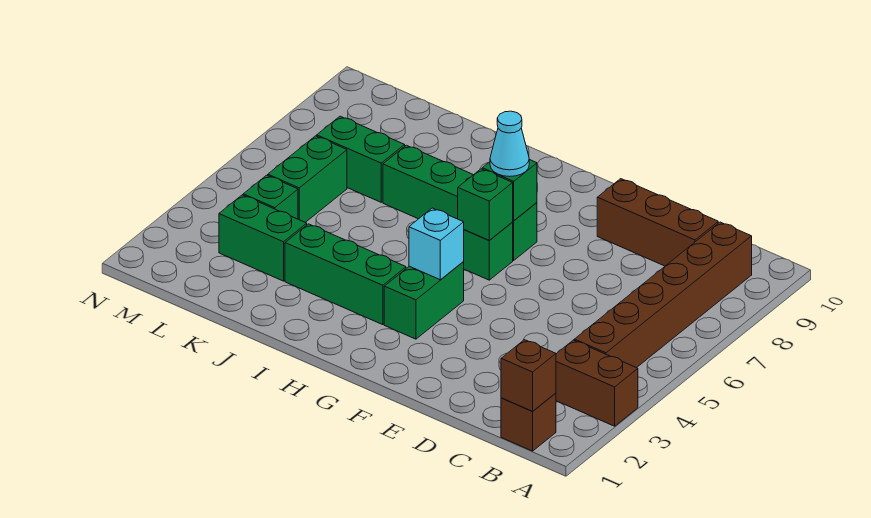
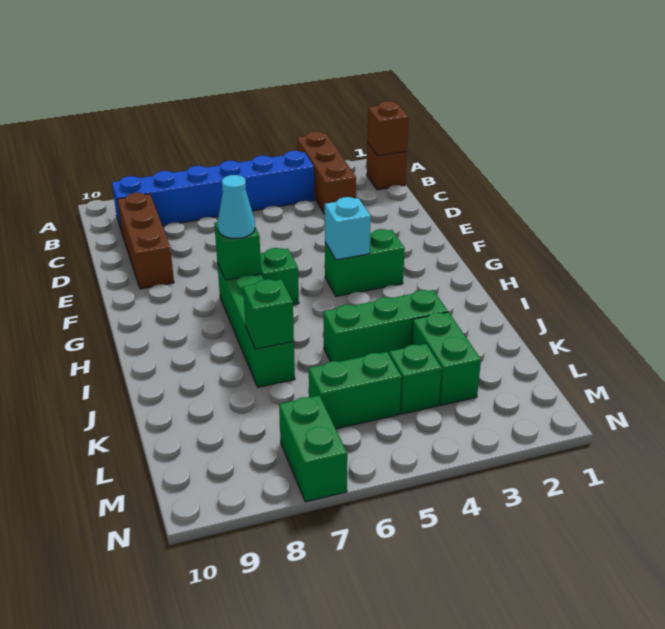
brown 1x2 brick [556,340,638,426] -> brown 1x3 brick [297,131,356,214]
brown 1x6 brick [574,222,752,368] -> blue 1x6 brick [112,151,314,231]
green 1x1 brick [458,169,513,240] -> green 1x1 brick moved to [243,279,294,349]
green 1x3 brick [285,224,406,325] -> green 1x3 brick turned to [323,290,448,362]
green 1x2 brick [317,116,405,202] -> green 1x2 brick moved to [279,395,347,502]

